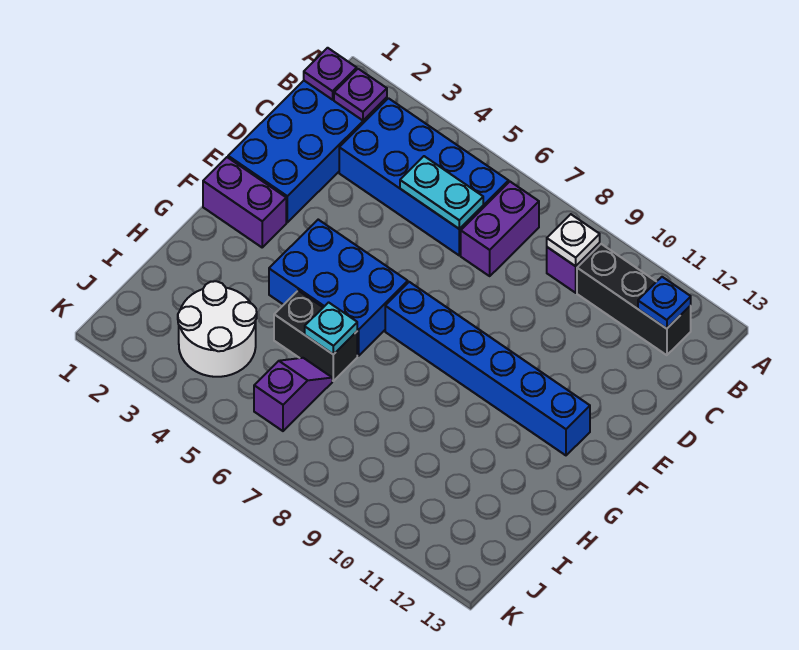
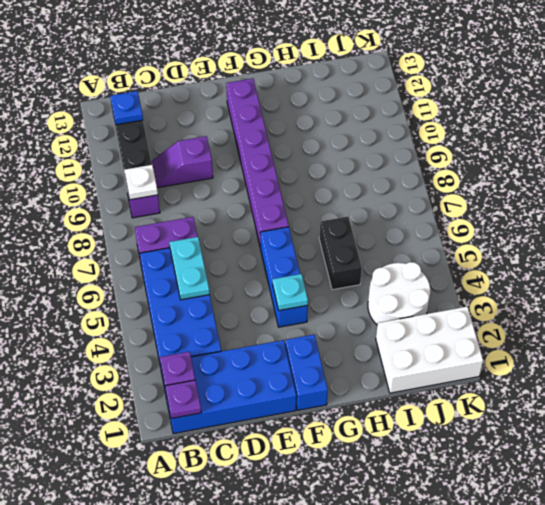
purple 1x2 brick [203,157,286,247] -> blue 1x2 brick [285,335,328,410]
blue 2x3 brick [269,220,408,356] -> blue 1x3 brick [260,227,308,327]
blue 1x6 brick [385,282,590,455] -> purple 1x6 brick [226,78,289,248]
cyan 1x1 plate [305,302,357,354] -> cyan 1x1 plate moved to [273,274,308,310]
none -> white 2x3 brick [376,306,483,393]
purple 1x2 slope [254,358,332,431] -> purple 1x2 slope moved to [151,136,213,188]

